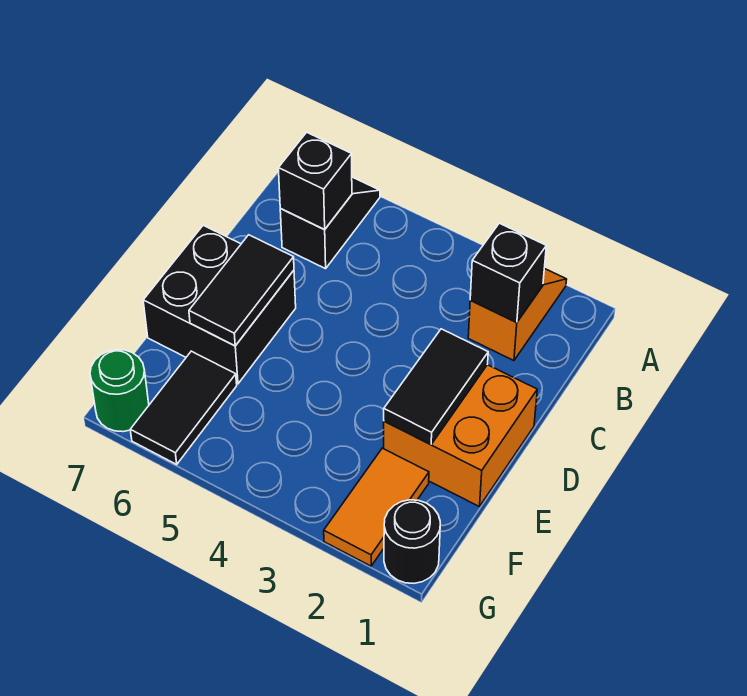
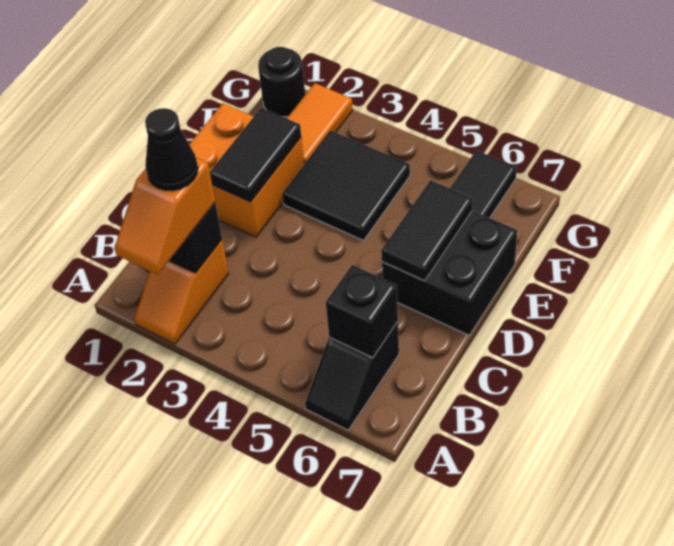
none -> orange 1x2 slope [115,158,215,275]
none -> black 1x1 cone [145,108,198,191]
none -> black 2x2 tile [282,130,410,241]
green 1x1 round brick [90,350,149,432] -> none

